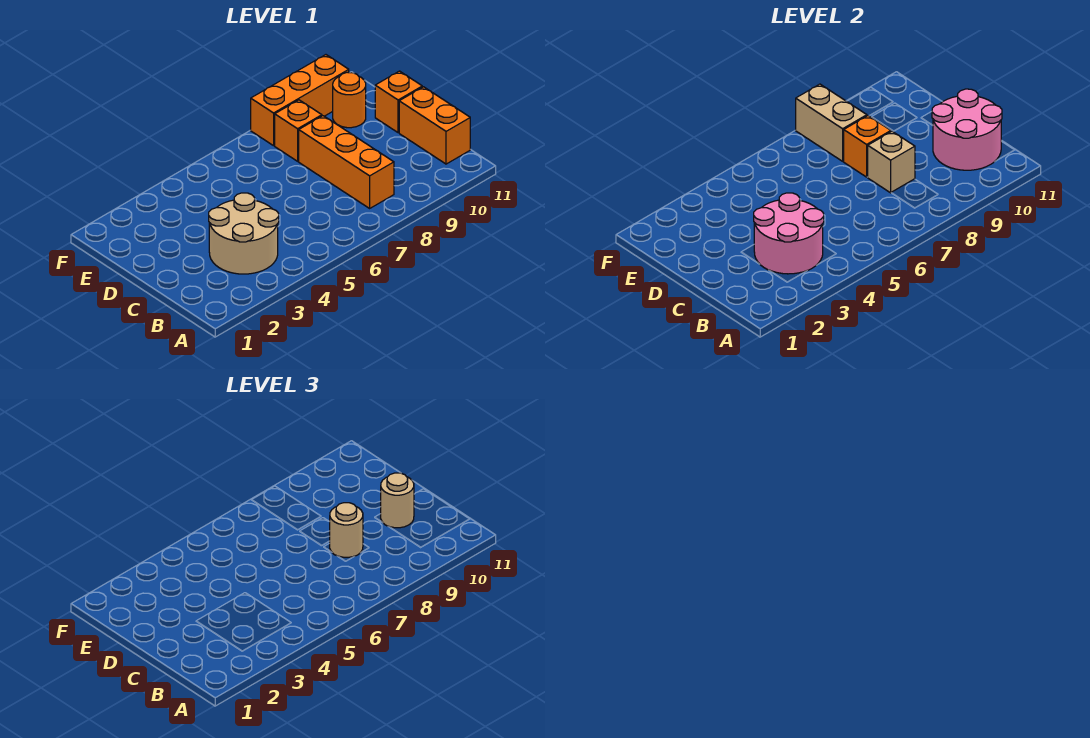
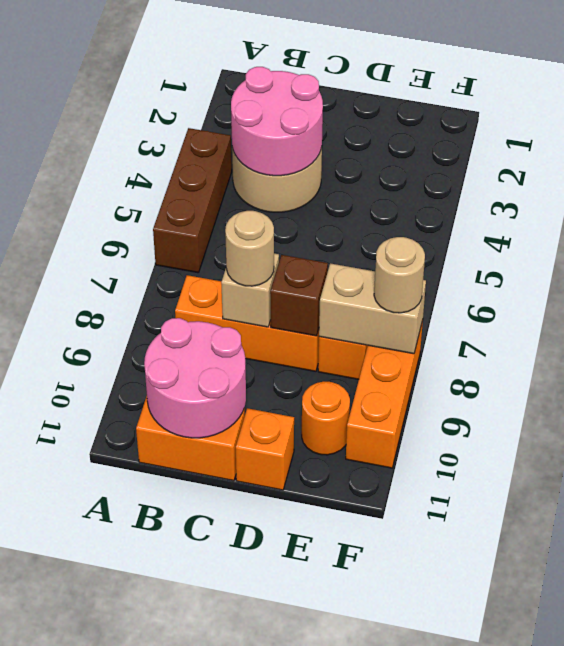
none -> brown 1x3 brick [153,128,232,273]
tan 1x1 round brick [381,473,414,528] -> tan 1x1 round brick moved to [374,237,425,313]
orange 1x1 brick [844,116,891,177] -> brown 1x1 brick [270,255,328,336]

